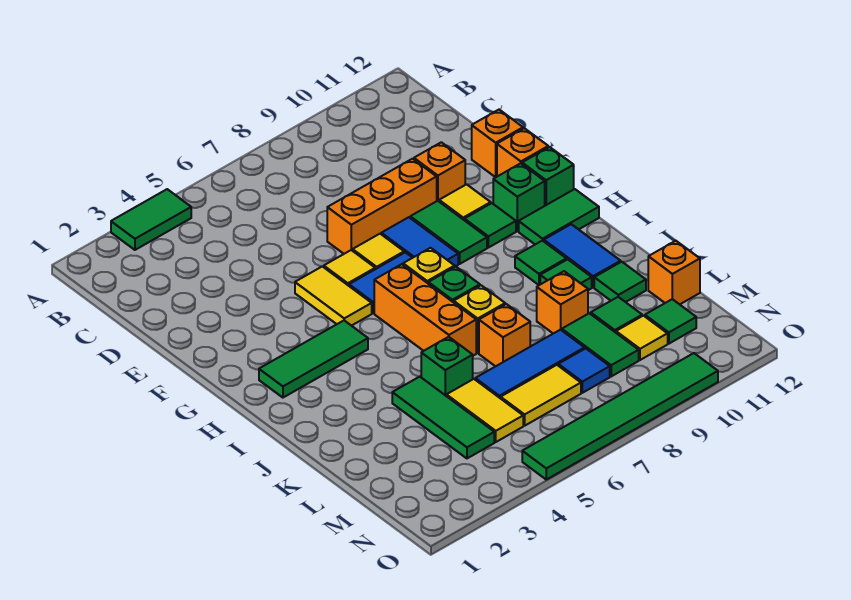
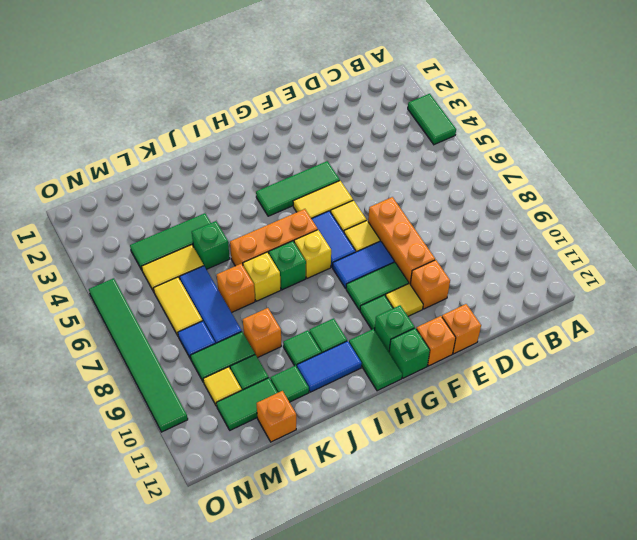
green 1x3 tile [259,321,368,398] -> green 1x3 tile turned to [256,161,340,216]
green 1x1 tile [645,299,696,344] -> green 1x2 tile [216,378,278,430]

